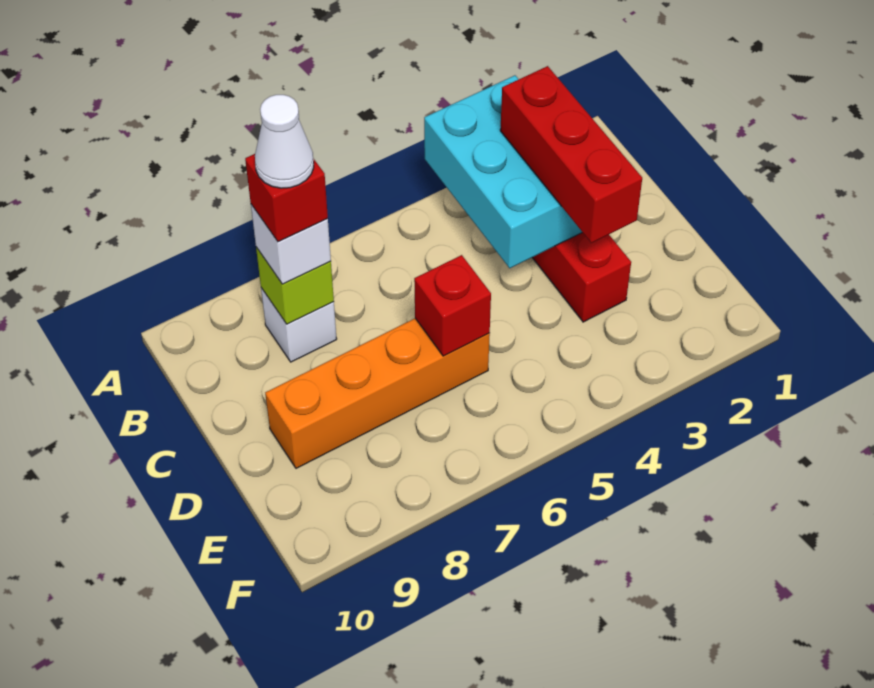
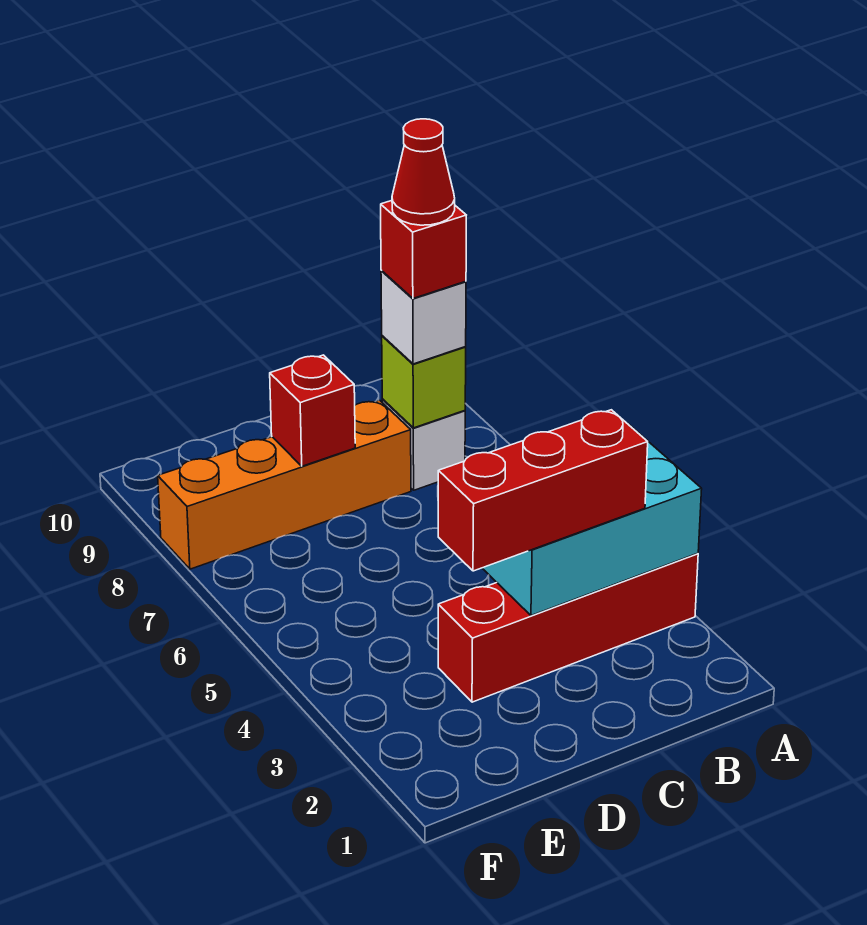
white 1x1 cone [255,95,314,188] -> red 1x1 cone [392,119,455,225]
orange 1x4 brick [265,318,490,468] -> orange 1x4 brick turned to [158,400,411,569]
red 1x1 brick [414,255,491,356] -> red 1x1 brick moved to [270,355,355,466]

